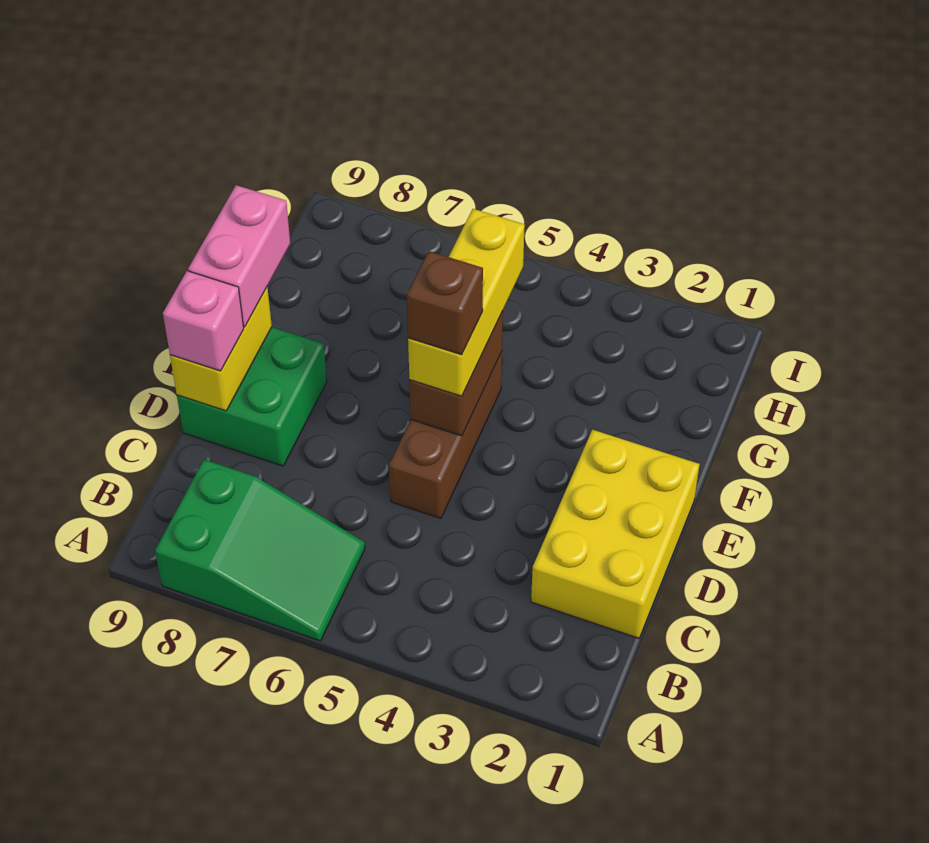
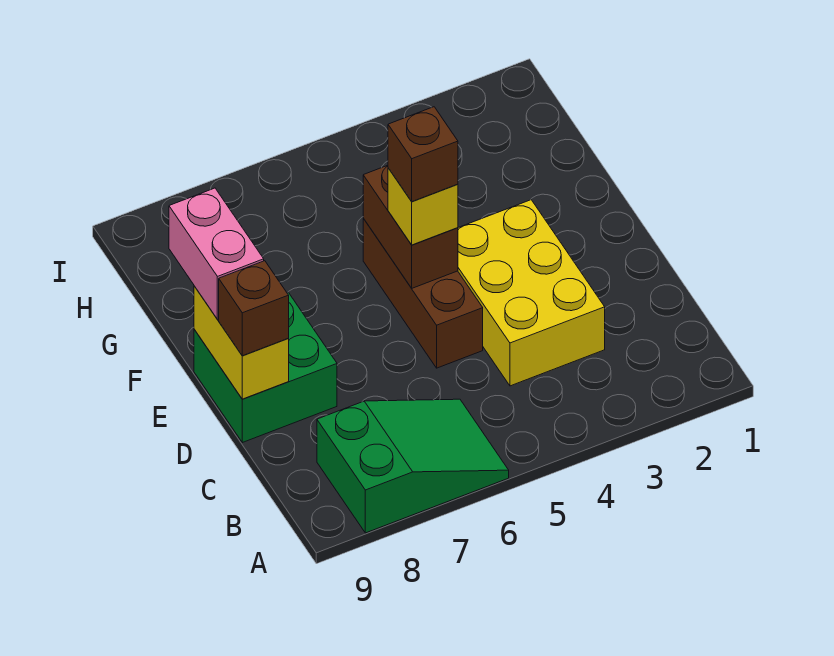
yellow 2x3 brick [531,430,699,638] -> yellow 2x3 brick moved to [458,200,605,386]
pink 1x1 brick [163,271,244,371] -> brown 1x1 brick [219,261,289,356]
yellow 1x3 brick [408,209,525,396] -> yellow 1x1 brick [388,168,458,245]

